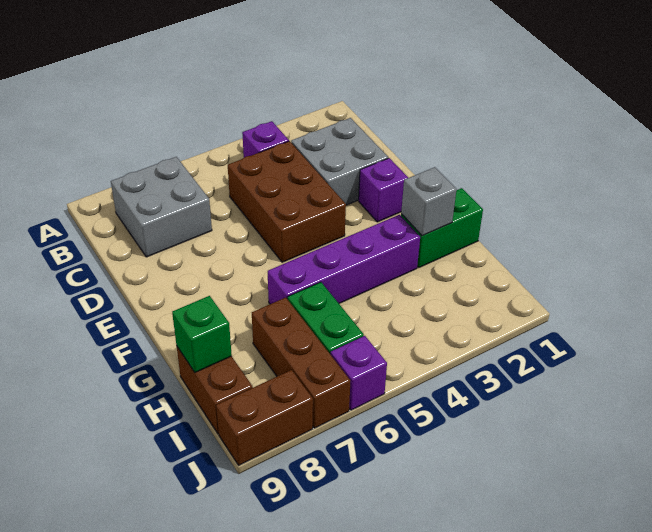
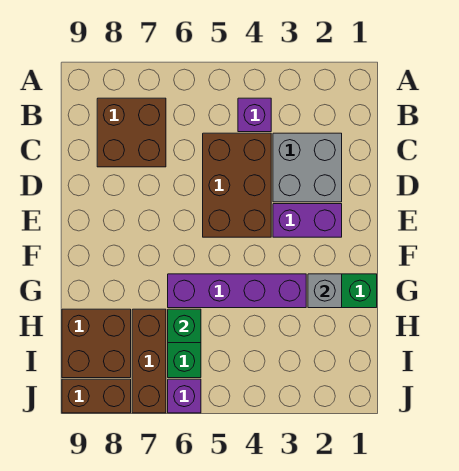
grey 2x2 brick [111,157,212,257] -> brown 2x2 brick [97,98,166,167]
purple 1x1 brick [359,158,408,222] -> purple 1x2 brick [273,204,342,237]
brown 1x2 brick [177,347,253,434] -> brown 2x2 brick [62,309,131,378]
green 1x1 brick [172,296,232,372] -> green 1x1 brick moved to [168,309,201,343]

